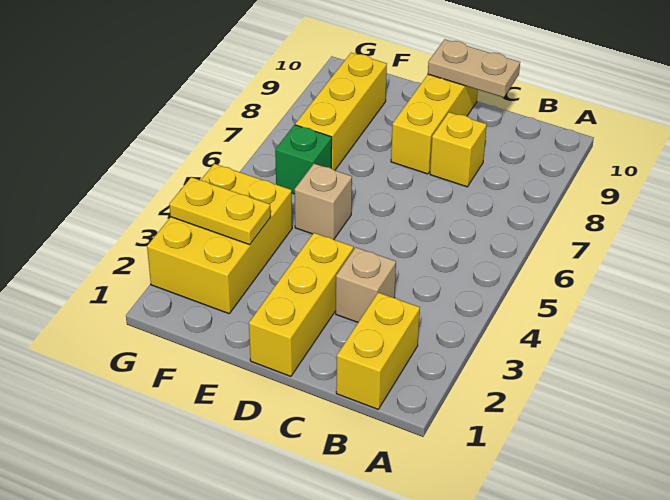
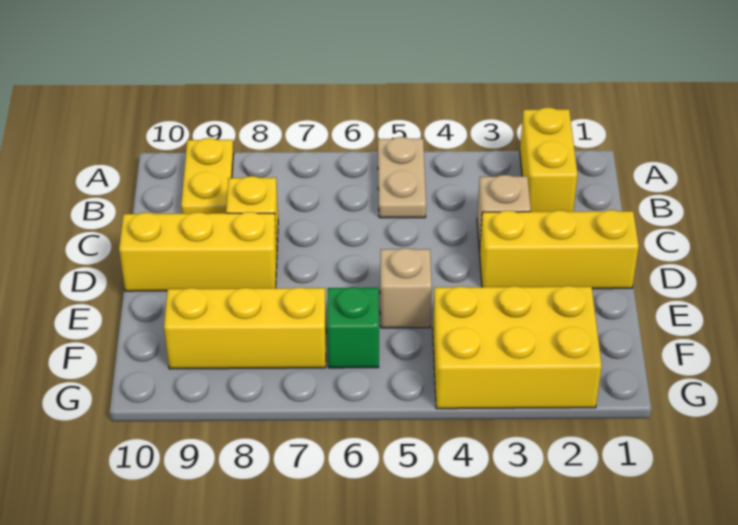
yellow 1x2 brick [336,293,420,409] -> yellow 1x2 brick turned to [520,107,578,212]
tan 1x2 plate [428,39,520,97] -> tan 1x2 plate moved to [378,137,426,218]
yellow 1x2 plate [169,177,271,245] -> yellow 1x2 plate moved to [181,138,234,214]

